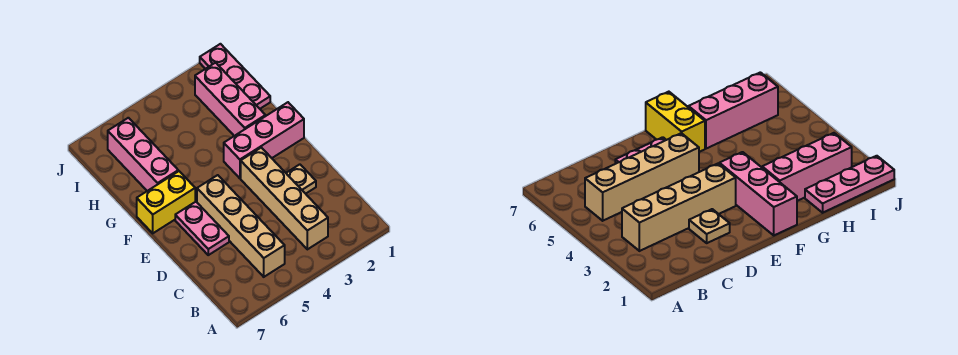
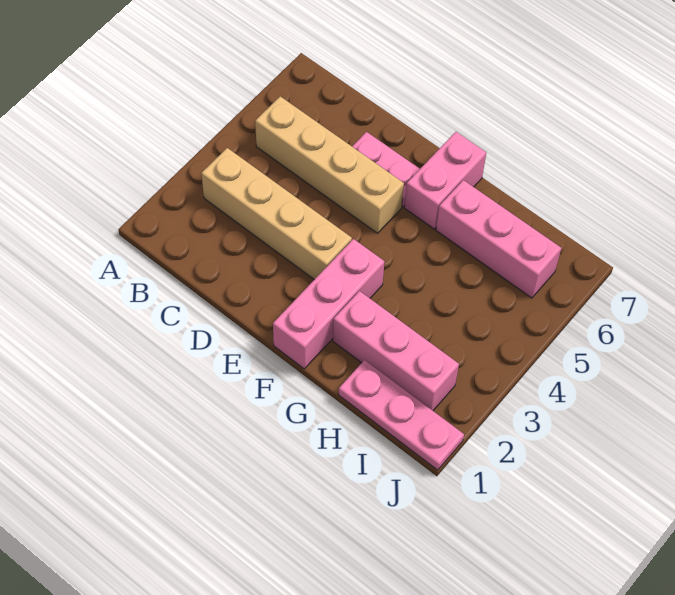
tan 1x1 plate [286,164,316,194] -> none
yellow 1x2 brick [137,171,195,233] -> pink 1x2 brick [404,132,486,229]

